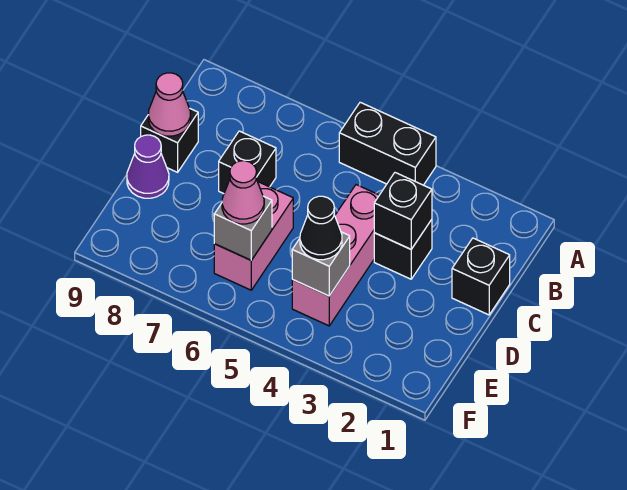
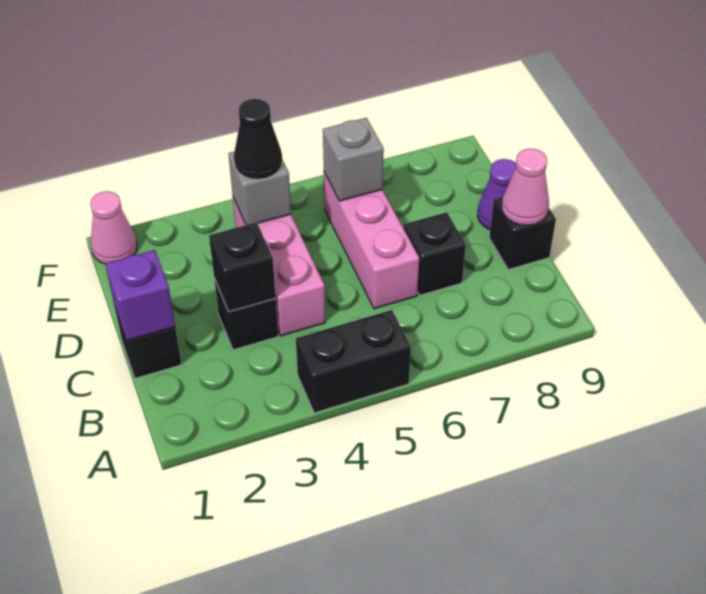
none -> purple 1x1 brick [105,250,175,341]
pink 1x2 brick [214,182,293,290] -> pink 1x3 brick [324,172,419,309]
pink 1x1 cone [222,161,264,224] -> pink 1x1 cone moved to [91,191,137,264]

